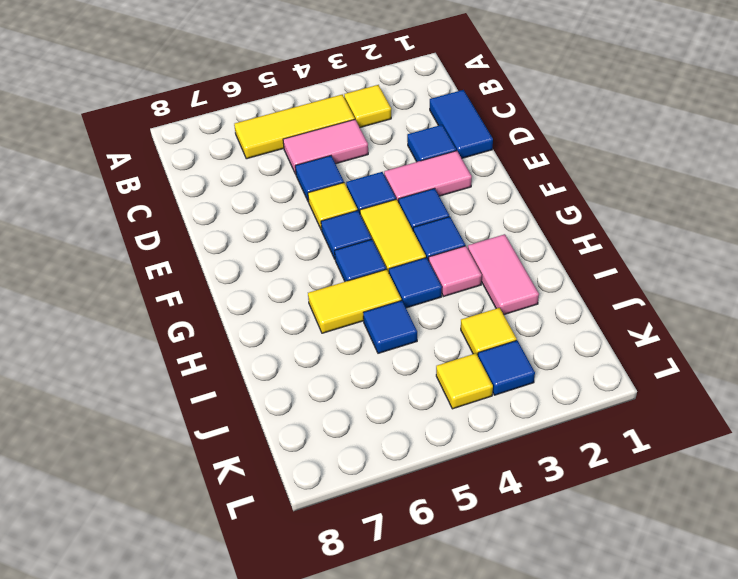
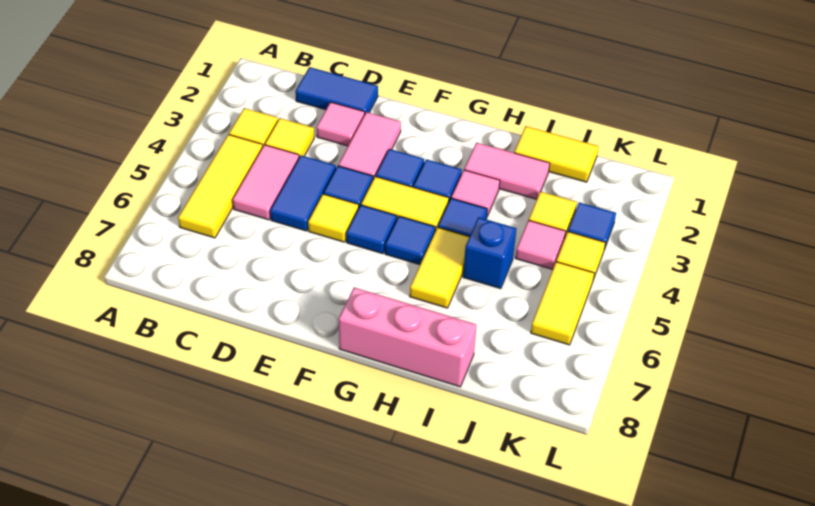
none -> yellow 1x1 tile [265,118,314,157]
blue 1x1 tile [407,125,456,162] -> pink 1x1 tile [316,102,365,146]
blue 1x1 tile [295,156,344,202] -> blue 1x2 tile [270,155,336,231]
none -> pink 1x3 brick [338,287,476,387]
none -> yellow 1x2 tile [514,126,599,182]
blue 1x1 tile [363,301,417,353] -> blue 1x1 brick [463,217,516,289]
none -> pink 1x1 tile [516,220,566,269]
none -> yellow 1x2 tile [531,262,594,345]

